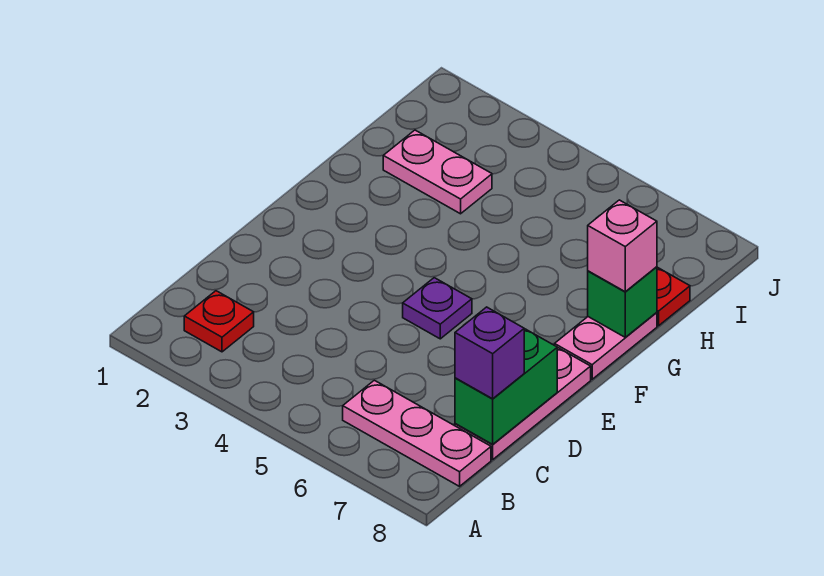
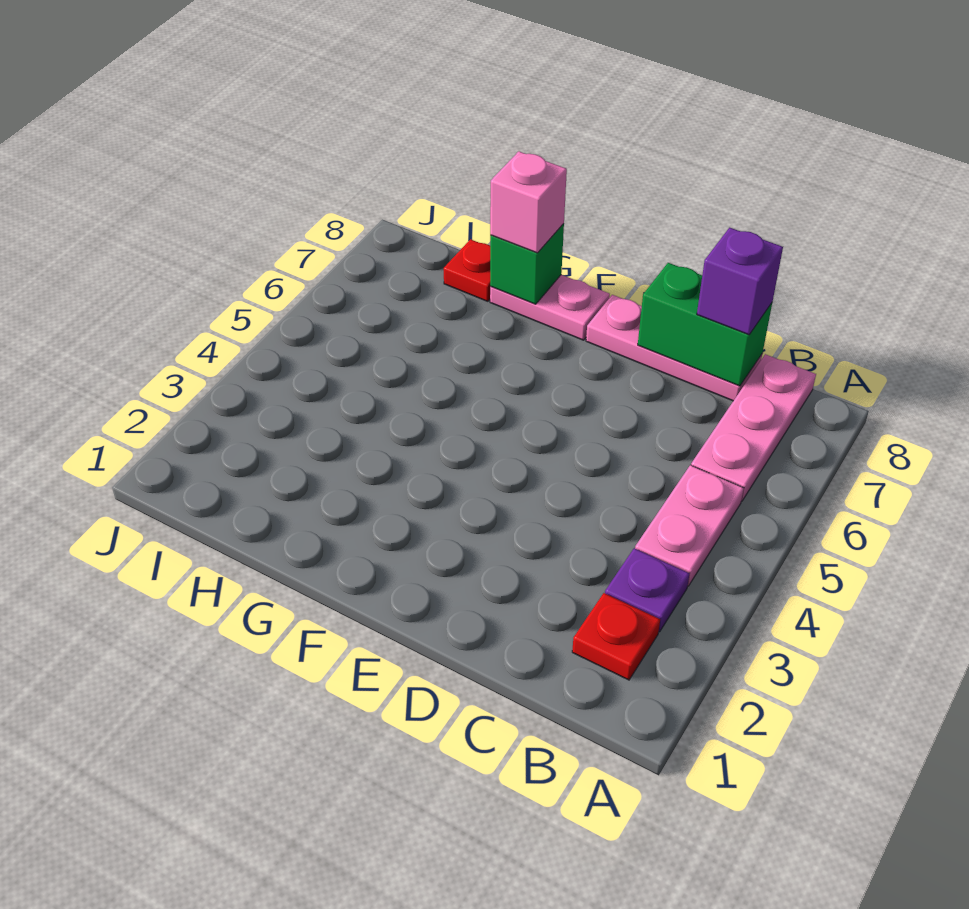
purple 1x1 plate [403,278,472,339] -> purple 1x1 plate moved to [605,548,690,632]
pink 1x2 plate [383,130,492,214] -> pink 1x2 plate moved to [635,465,744,586]

